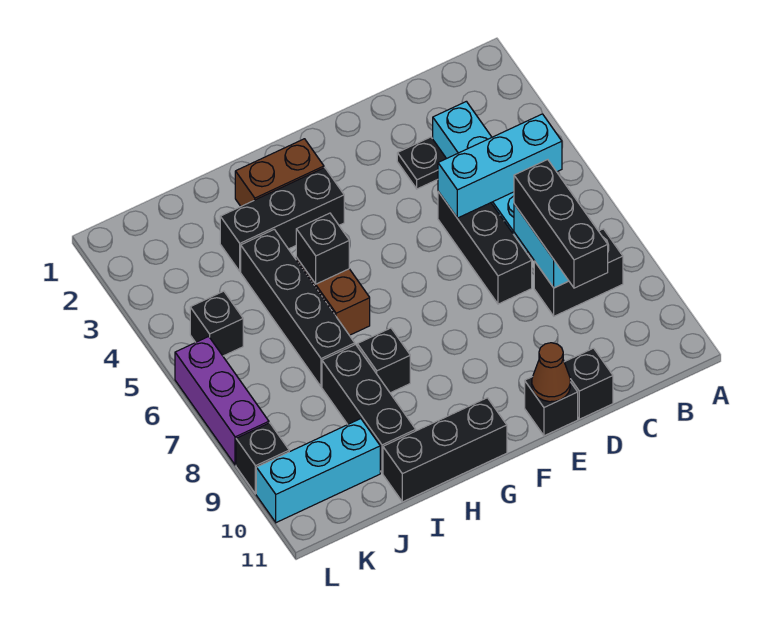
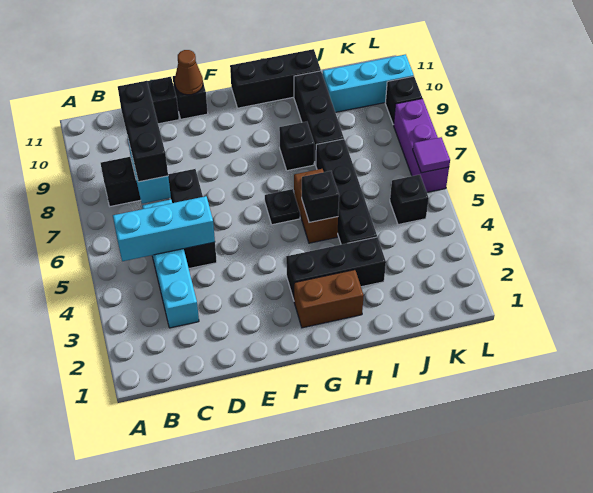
black 1x1 plate [397,137,446,189] -> black 1x1 plate moved to [265,189,300,225]
none -> purple 1x1 tile [413,137,450,173]

